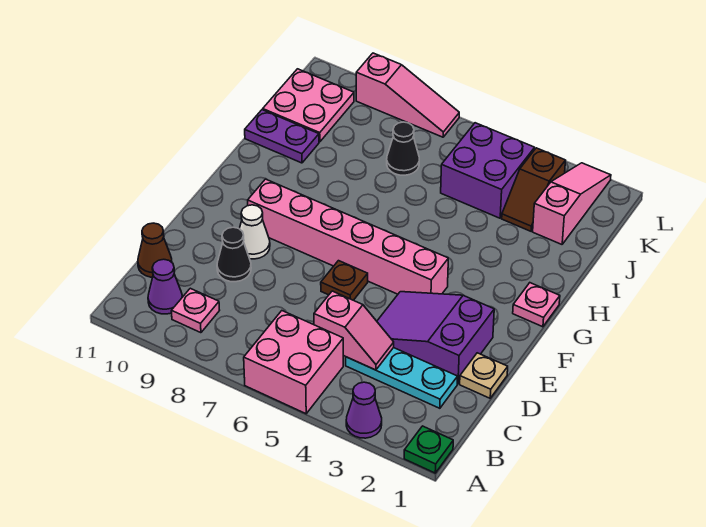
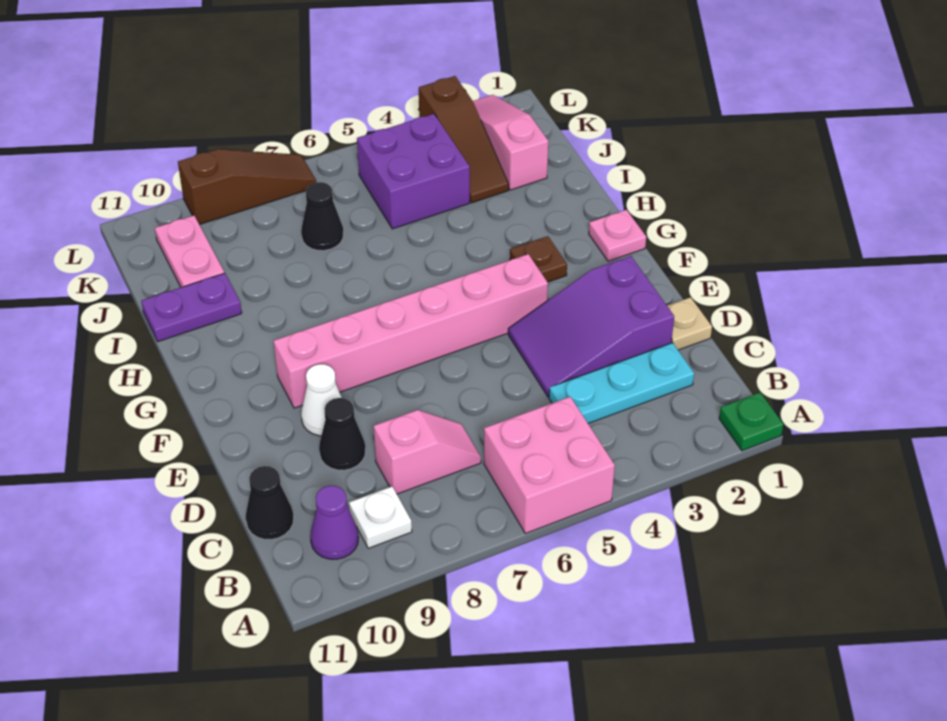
purple 1x1 cone [346,382,382,438] -> none
pink 1x1 plate [171,288,220,333] -> white 1x1 plate [349,486,412,548]
pink 1x2 slope [314,291,394,370] -> pink 1x2 slope moved to [374,410,481,494]
brown 1x1 cone [138,223,172,277] -> black 1x1 cone [246,466,294,539]
brown 1x1 plate [321,261,368,300] -> brown 1x1 plate moved to [510,236,567,282]
brown 1x2 slope [502,148,566,231] -> brown 1x3 slope [419,76,509,203]
pink 2x2 plate [263,69,354,142] -> pink 1x2 plate [155,215,224,287]
pink 1x3 slope [356,53,459,137] -> brown 1x3 slope [178,149,316,225]

